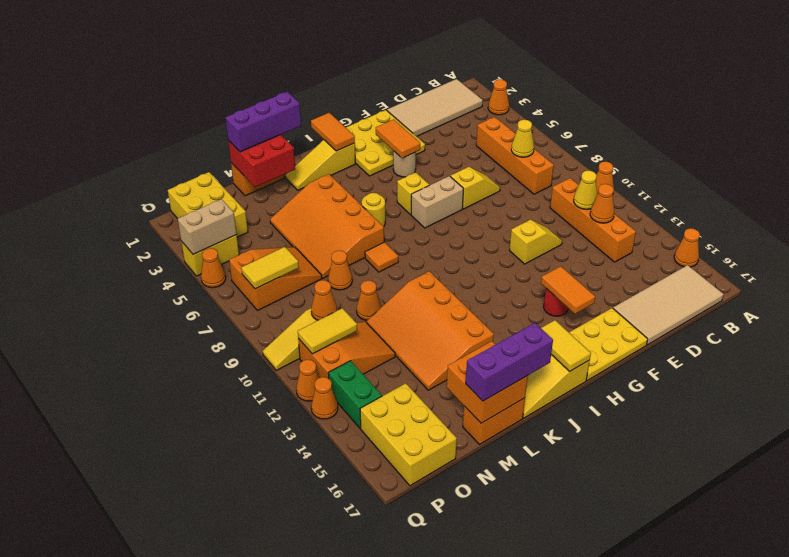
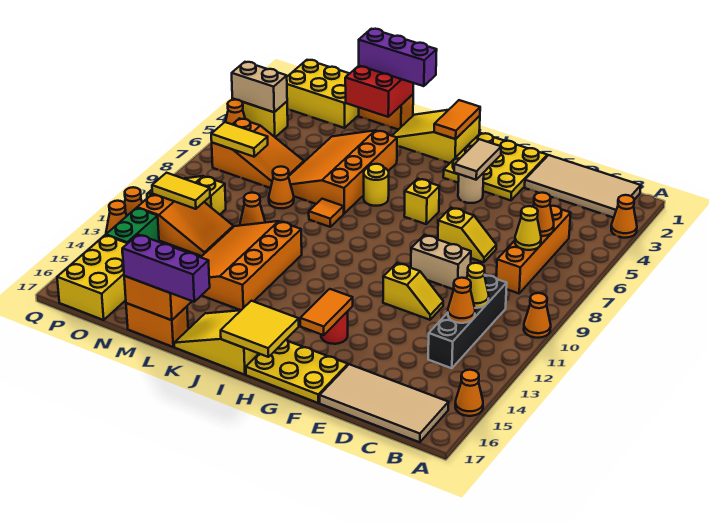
orange 1x4 brick [550,178,636,262] -> black 1x4 brick [428,275,507,368]
orange 1x2 tile [376,119,420,158] -> tan 1x2 tile [454,139,501,180]
tan 1x2 brick [411,176,463,228] -> tan 1x2 brick moved to [411,235,471,289]
yellow 1x3 slope [286,140,355,190] -> yellow 2x3 slope [392,110,480,163]
yellow 1x2 tile [541,320,591,372] -> yellow 2x2 tile [221,301,299,357]
yellow 2x3 brick [168,172,248,237] -> yellow 2x3 brick turned to [287,60,359,128]
orange 1x1 cone [311,280,337,320] -> orange 1x1 cone moved to [533,193,554,236]

